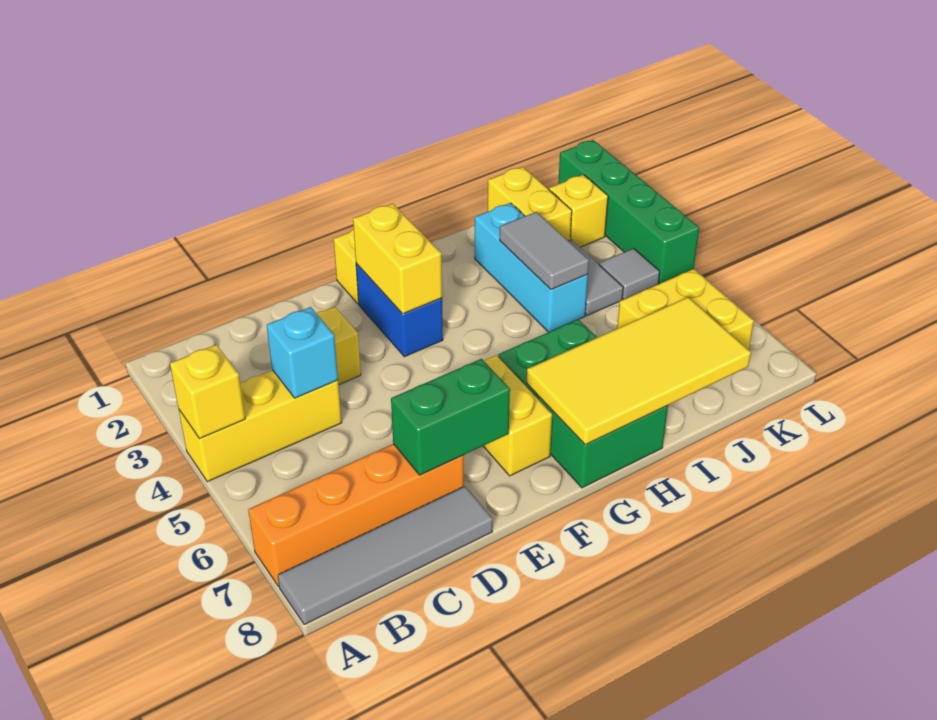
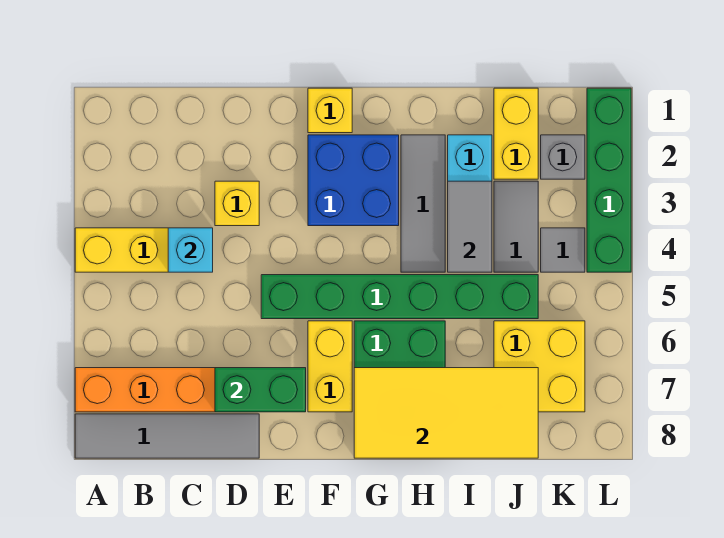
yellow 1x1 brick [170,345,245,439] -> none
none -> green 1x6 brick [261,275,538,319]
blue 1x2 brick [356,264,443,357] -> blue 2x2 brick [308,135,399,226]
yellow 1x2 brick [353,204,442,314] -> none
none -> grey 1x3 tile [401,135,445,272]
yellow 1x1 brick [549,175,608,247] -> grey 1x1 brick [541,135,585,179]

